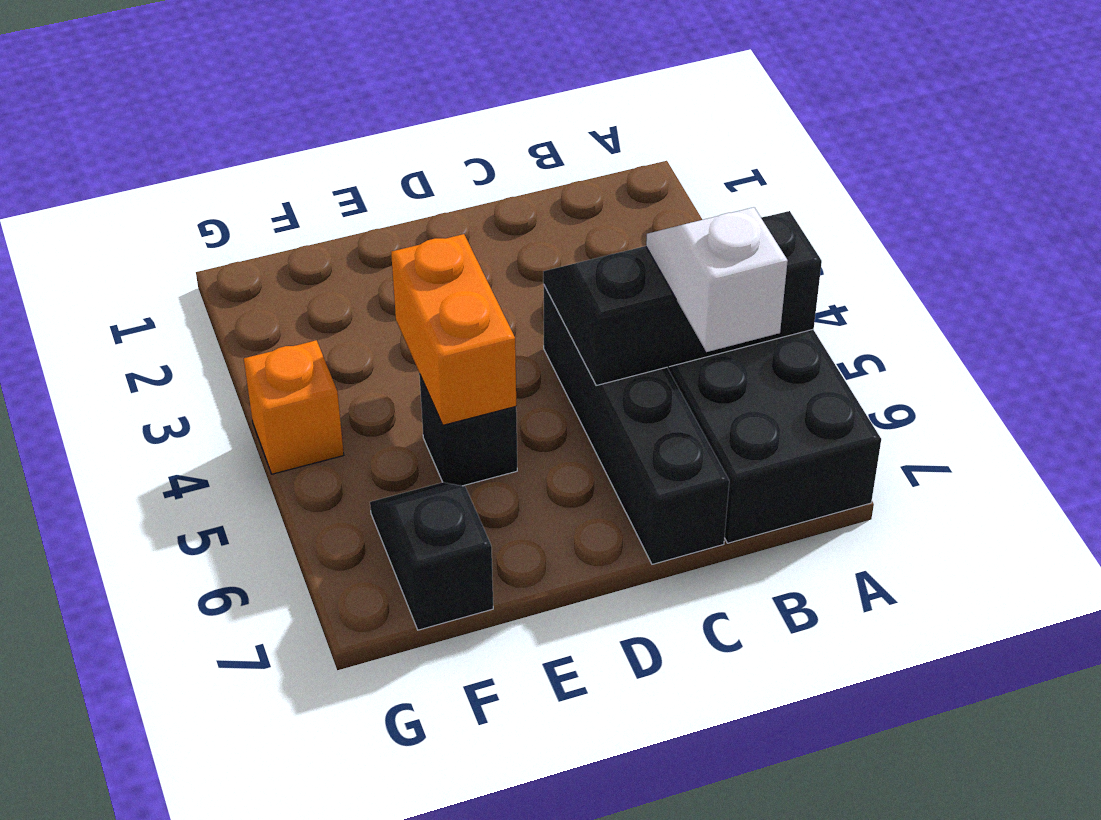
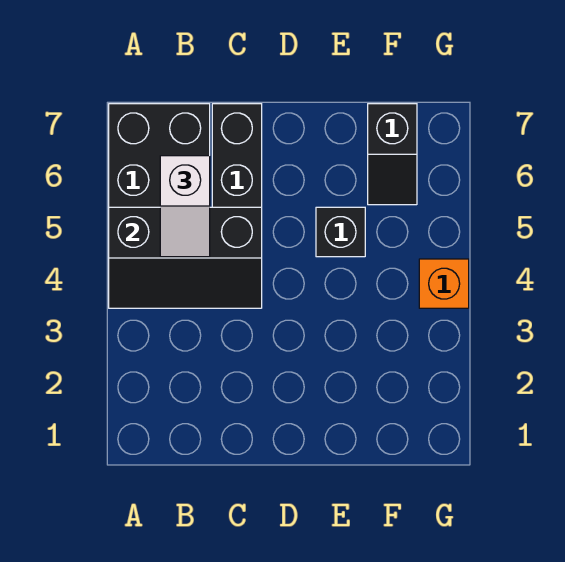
orange 1x2 brick [391,234,516,425] -> none

